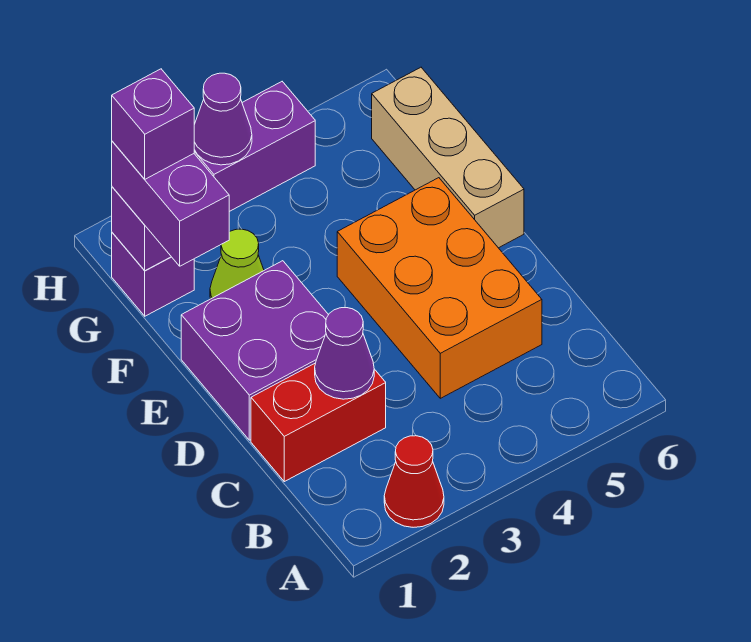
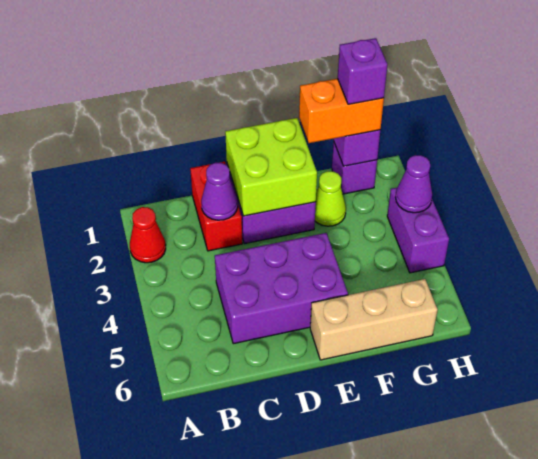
orange 2x3 brick [337,178,542,398] -> purple 2x3 brick [215,233,348,344]
none -> lime 2x2 brick [225,118,317,216]
purple 1x2 brick [112,141,229,266] -> orange 1x2 brick [299,79,384,143]

